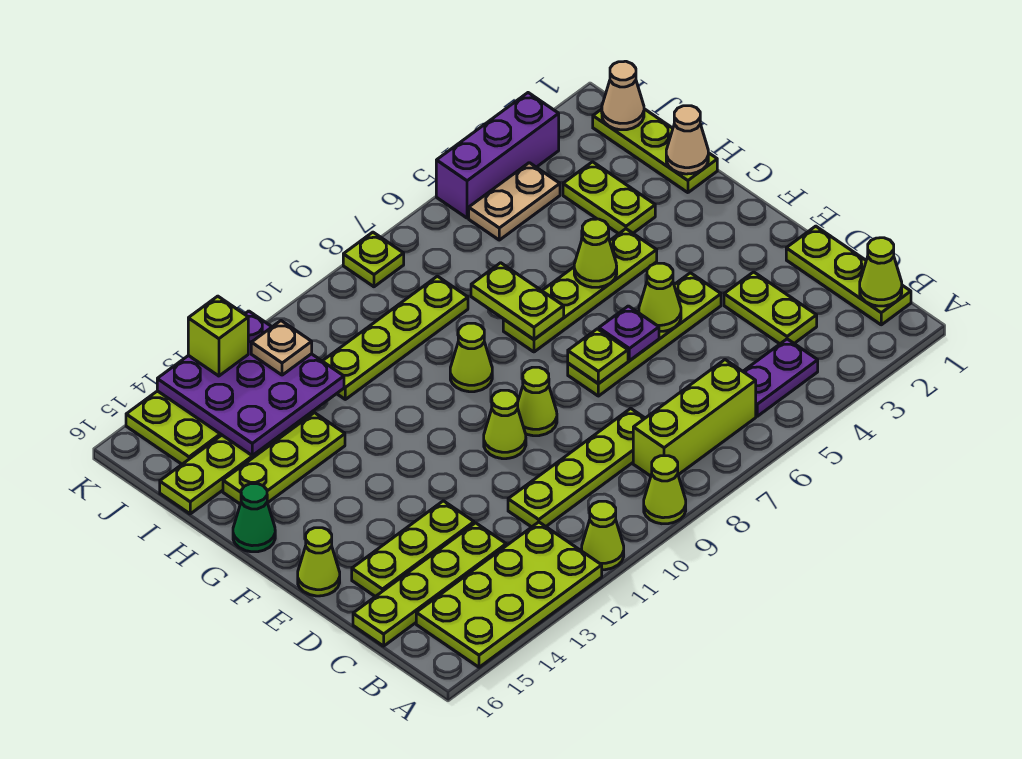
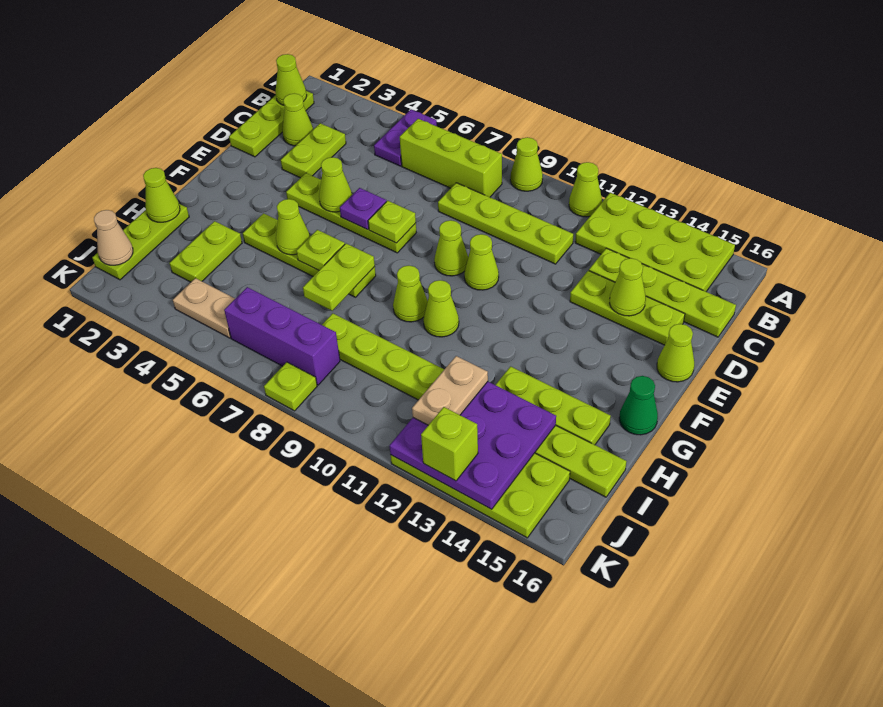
purple 1x2 plate [743,339,818,416] -> purple 1x2 plate turned to [374,109,437,166]
none -> lime 1x1 cone [282,94,313,146]
none -> lime 1x1 cone [610,258,646,316]
none -> lime 1x1 plate [296,230,345,270]
none -> lime 1x1 cone [423,280,459,337]
tan 1x1 cone [666,106,708,174] -> lime 1x1 cone [143,168,180,222]
tan 1x1 plate [251,321,312,375] -> tan 1x2 plate [412,356,488,425]
purple 1x3 brick [436,93,559,218] -> purple 1x3 brick moved to [224,287,340,385]

